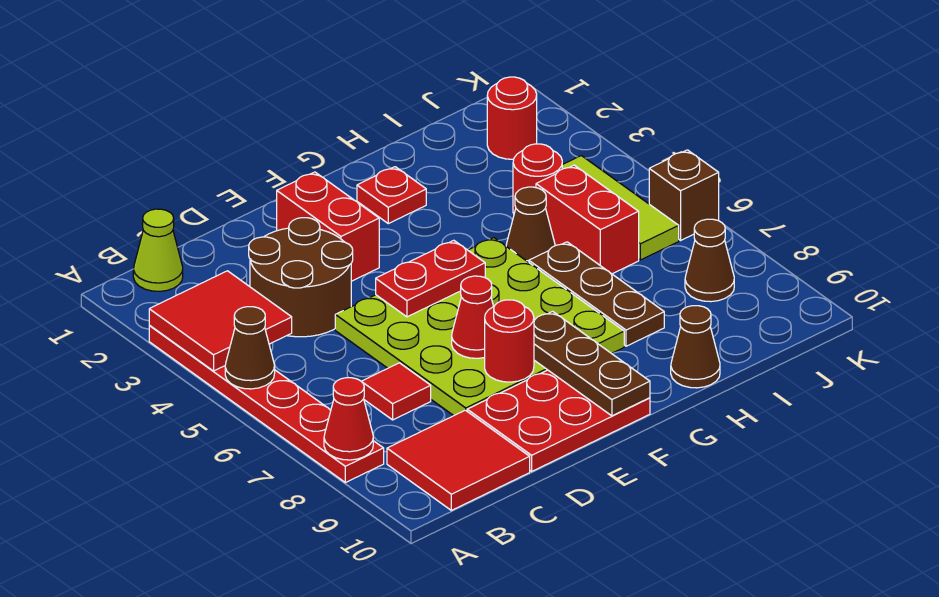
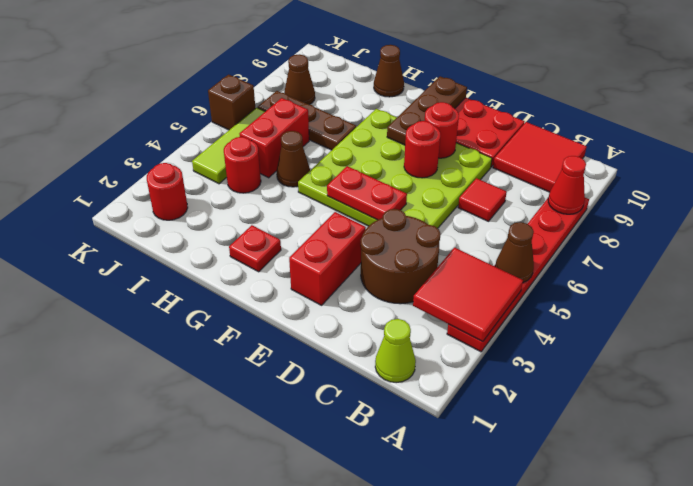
red 1x1 cone [452,276,494,358] -> red 1x1 round brick [404,121,441,178]
brown 1x3 plate [529,242,664,346] -> brown 1x3 plate turned to [258,91,356,150]

